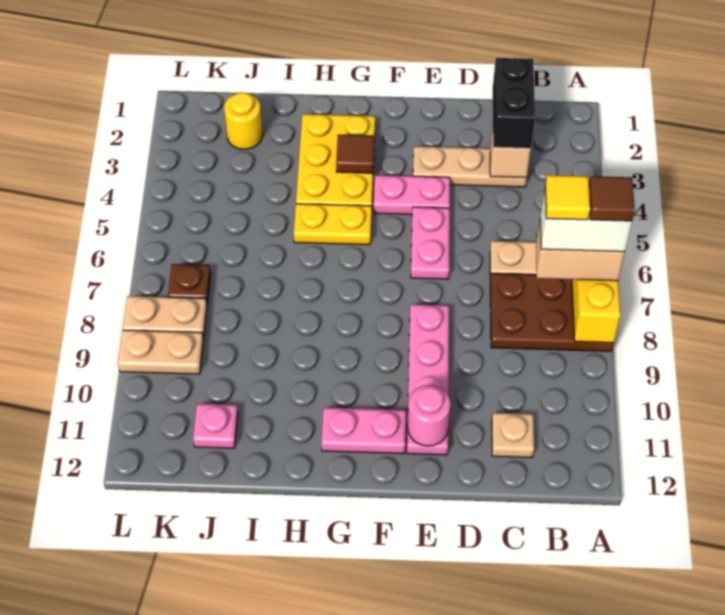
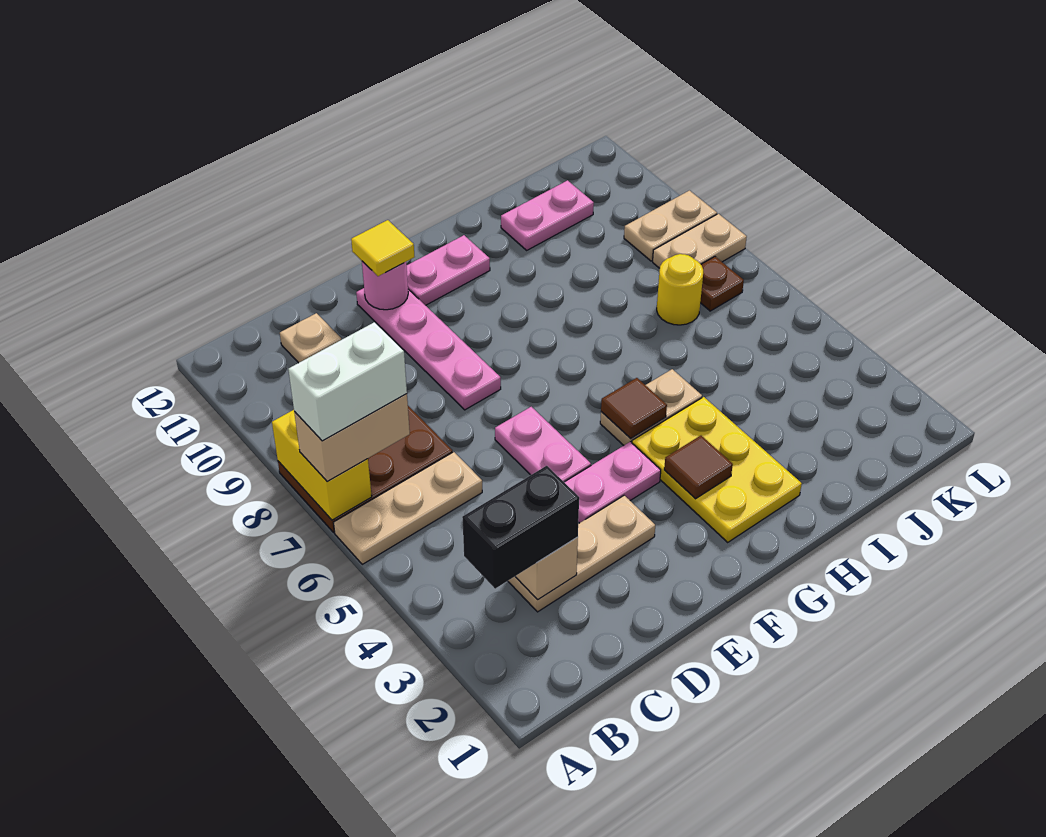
brown 1x1 tile [589,176,635,221] -> brown 1x1 tile moved to [601,378,667,439]
yellow 1x1 tile [545,175,590,220] -> yellow 1x1 tile moved to [351,220,414,276]
black 1x2 brick [493,58,535,148] -> black 1x2 brick turned to [462,466,579,589]
yellow 1x2 plate [294,204,372,245] -> tan 1x2 plate [600,369,702,445]
yellow 1x1 round brick [224,93,263,149] -> yellow 1x1 round brick moved to [657,254,703,325]
pink 1x1 plate [193,404,238,448] -> pink 1x2 plate [501,180,594,250]

